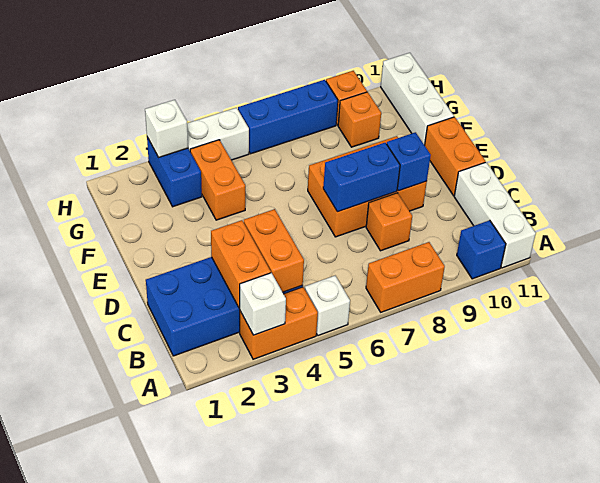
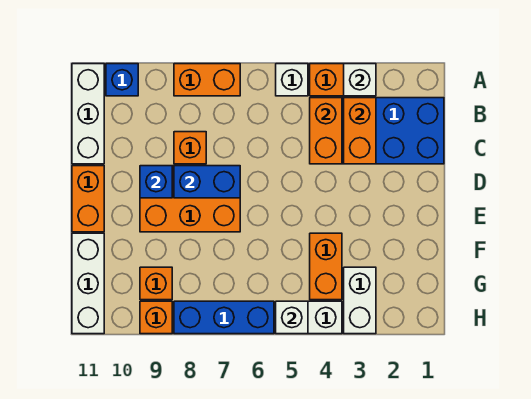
blue 1x2 brick [147,137,202,207] -> white 1x2 brick [344,267,376,334]
white 1x1 brick [145,100,188,157] -> white 1x1 brick moved to [276,301,308,334]

